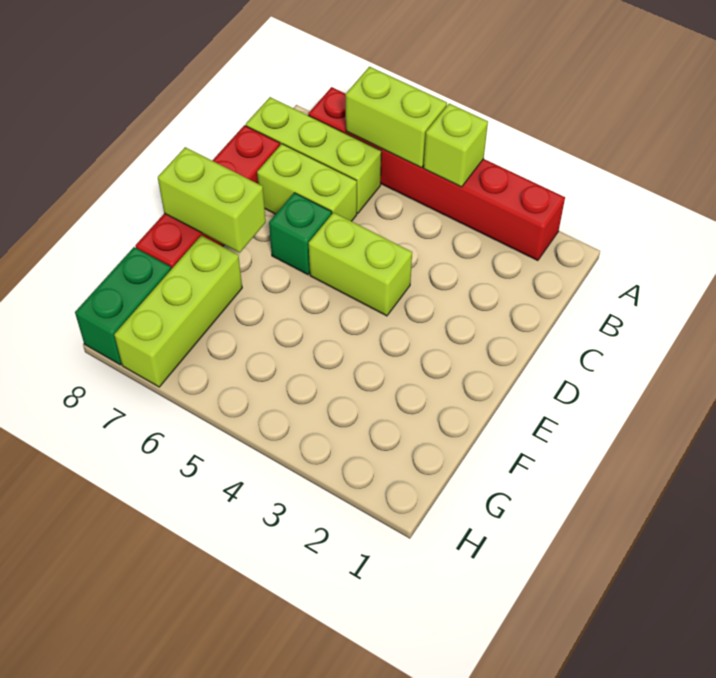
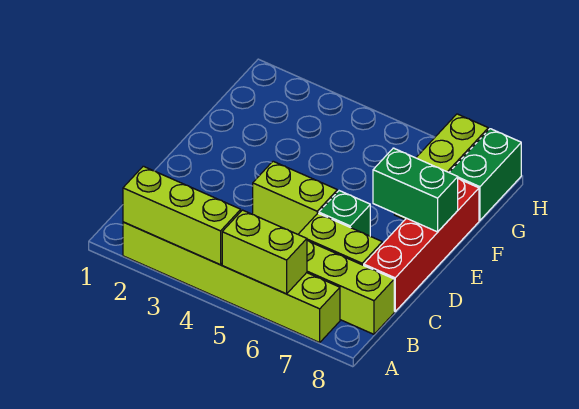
red 1x6 brick [308,87,565,261] -> lime 1x6 brick [123,222,340,342]
lime 1x1 brick [424,104,488,187] -> lime 1x3 brick [123,166,241,265]
lime 1x2 brick [158,147,266,253] -> green 1x2 brick [373,148,458,232]

